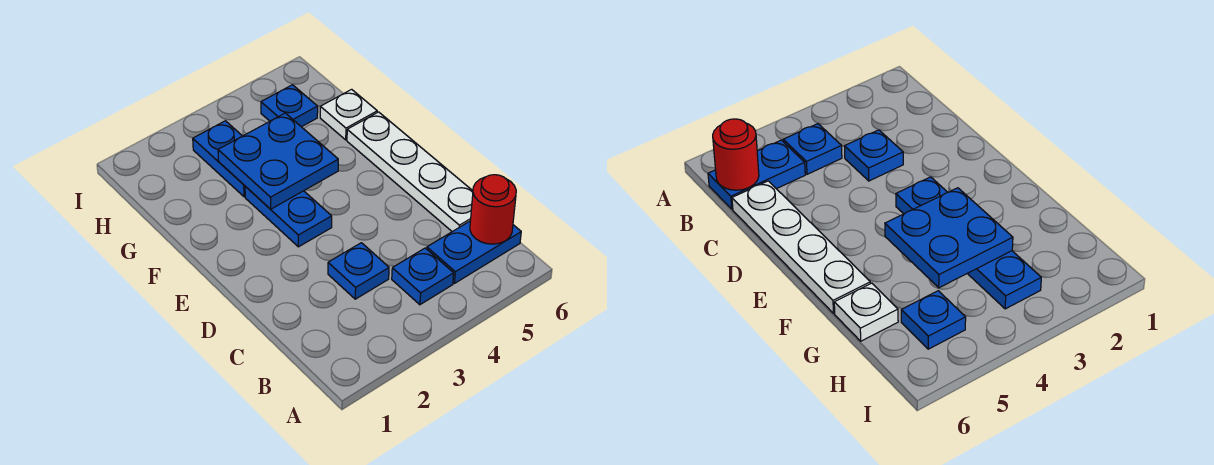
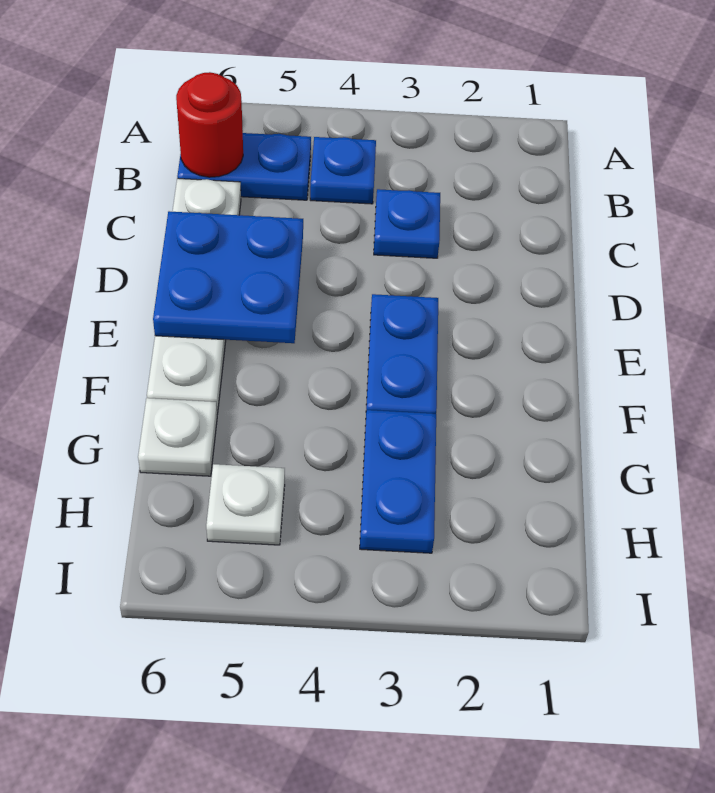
blue 2x2 plate [218,113,338,209] -> blue 2x2 plate moved to [153,211,303,343]
blue 1x1 plate [261,85,318,127] -> white 1x1 plate [206,464,285,545]

